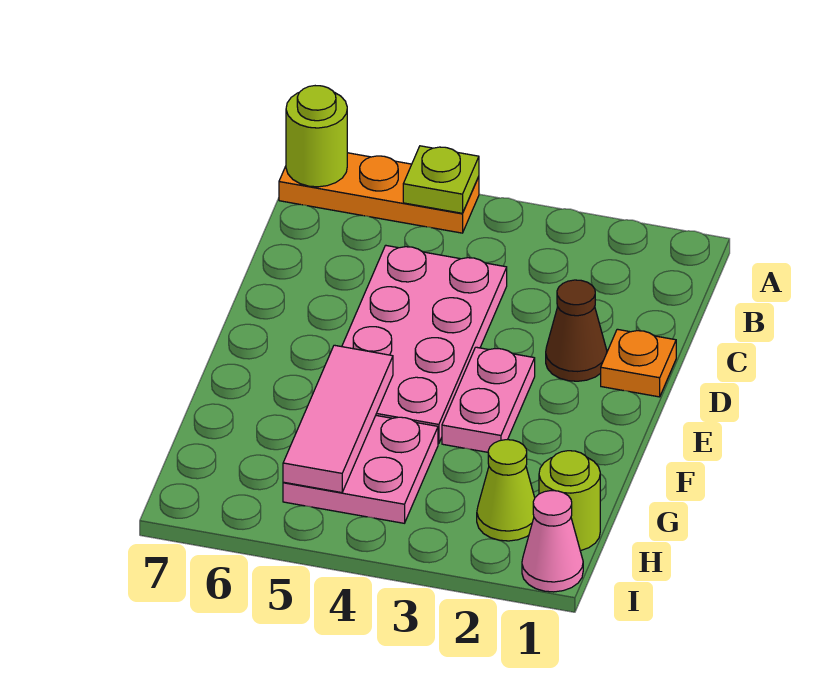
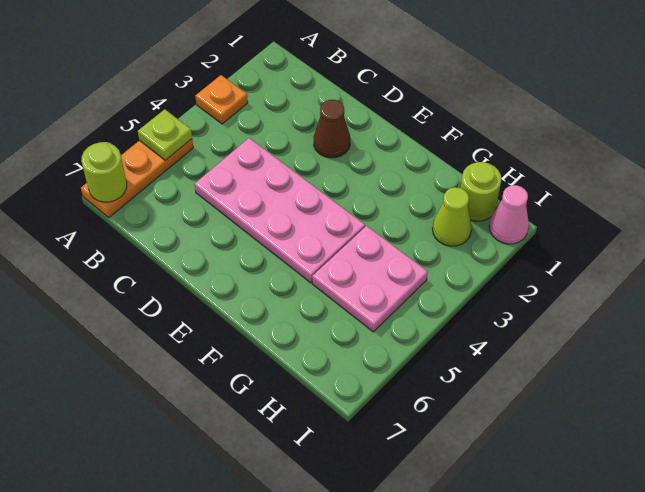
orange 1x1 plate [601,329,676,397] -> orange 1x1 plate moved to [195,75,248,124]
pink 1x2 plate [442,347,535,452] -> none
pink 1x3 tile [283,345,393,493] -> none

